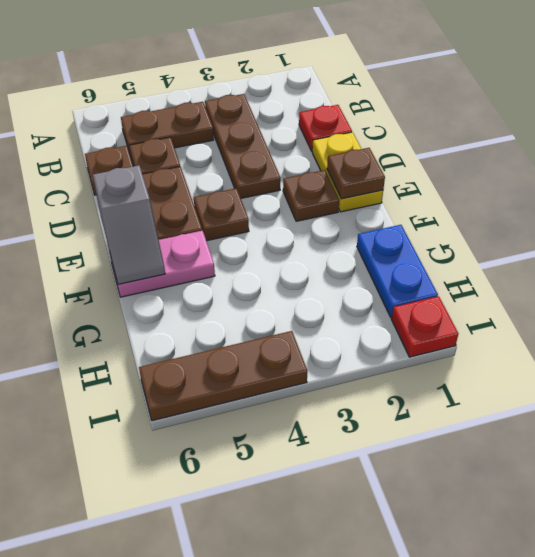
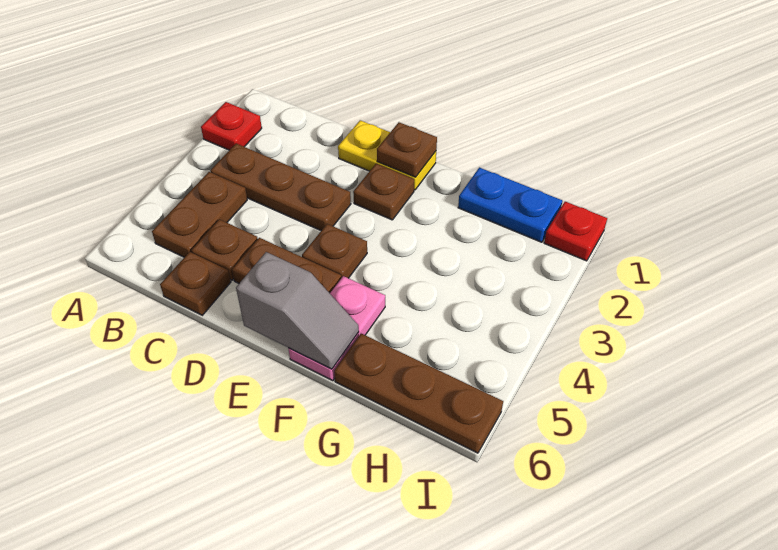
red 1x1 plate [299,105,352,151] -> red 1x1 plate moved to [201,102,262,150]
brown 1x3 plate [139,331,307,421] -> brown 1x3 plate turned to [334,334,503,453]

